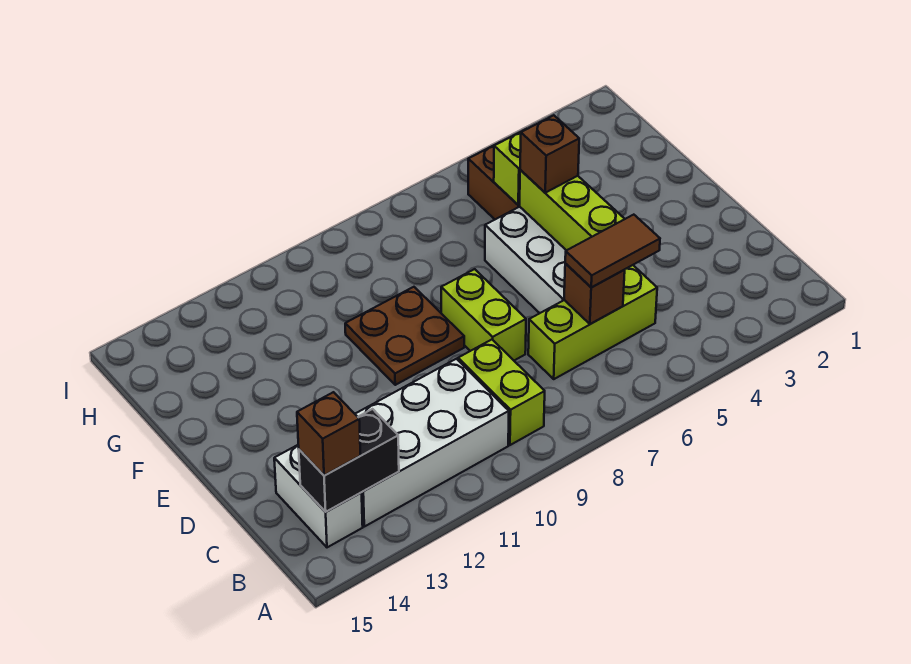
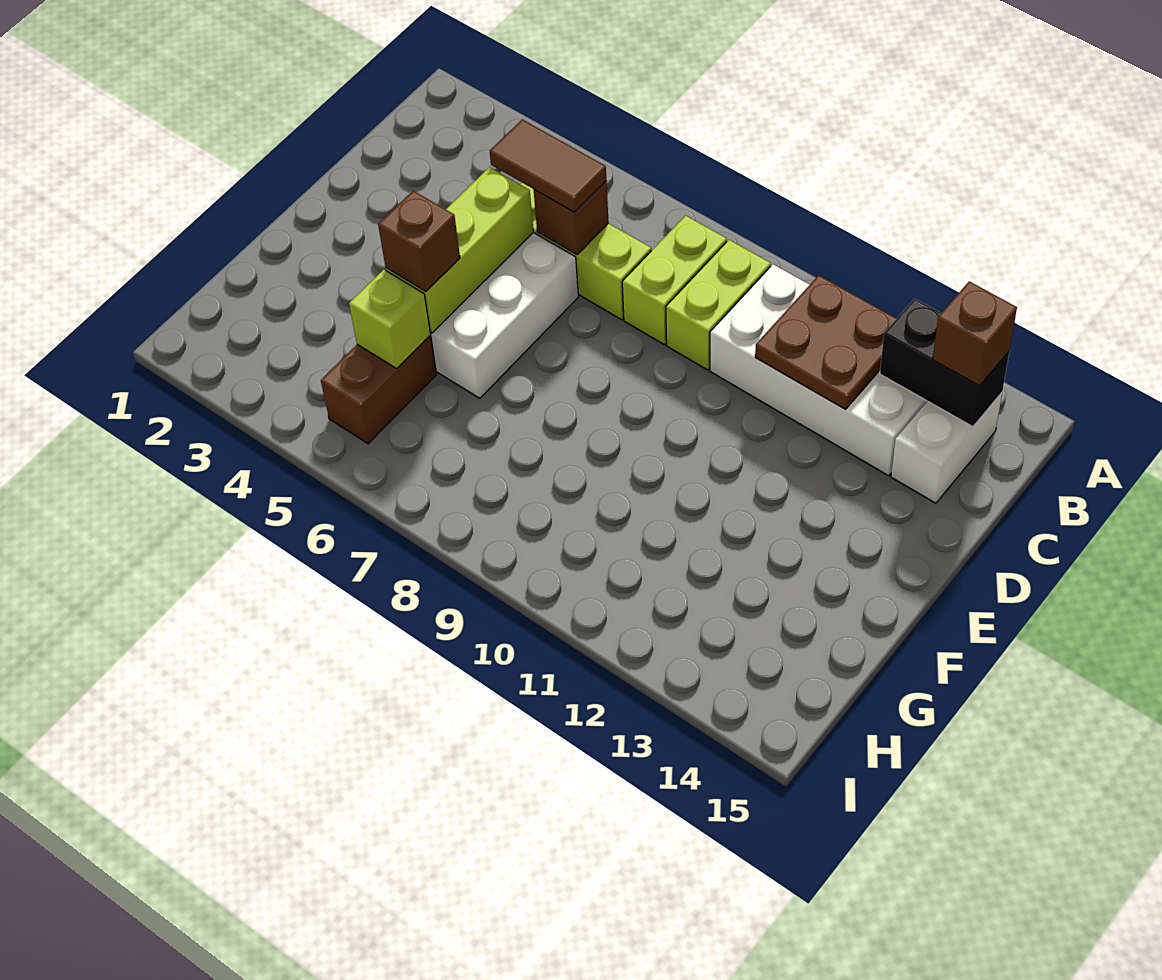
lime 1x2 brick [441,269,526,360] -> lime 1x2 brick moved to [622,216,727,345]
brown 2x2 plate [345,287,464,385] -> brown 2x2 plate moved to [755,275,897,409]

